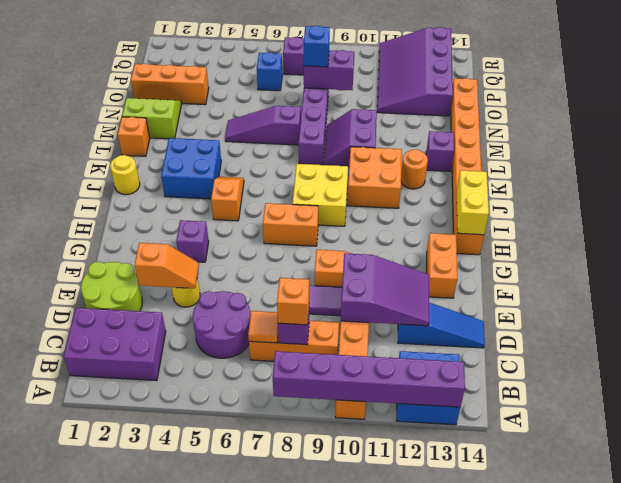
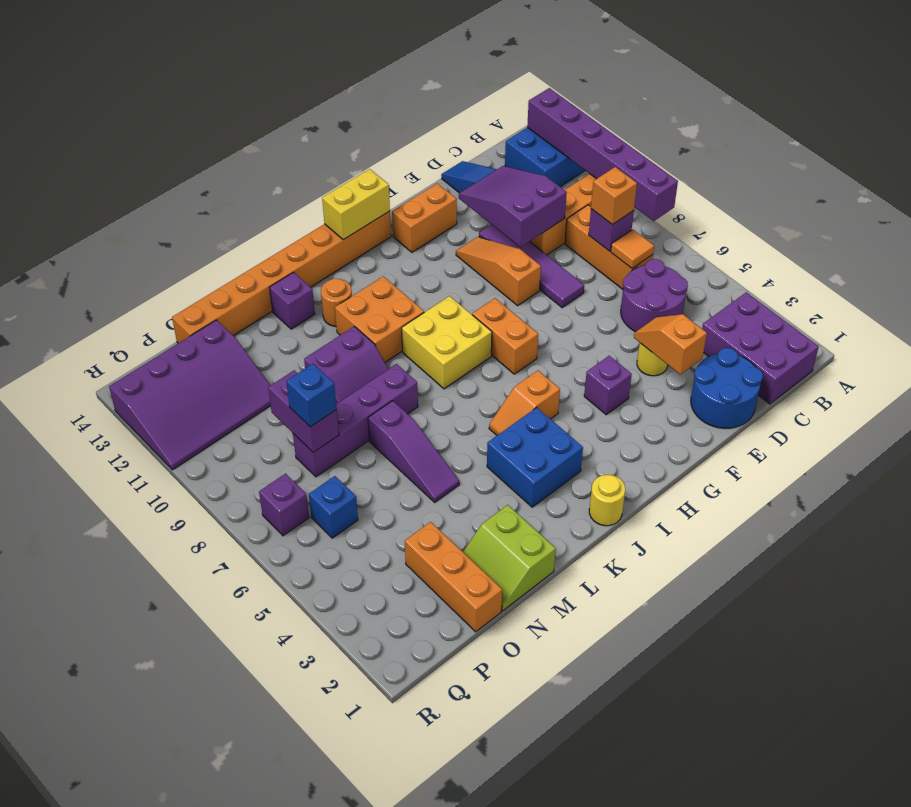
lime 2x2 round brick [81,262,142,311] -> blue 2x2 round brick [691,348,763,428]
orange 1x1 brick [118,117,150,156] -> none

